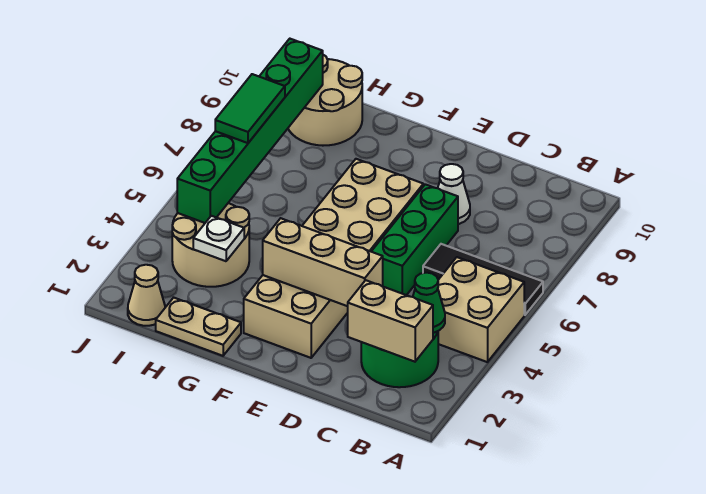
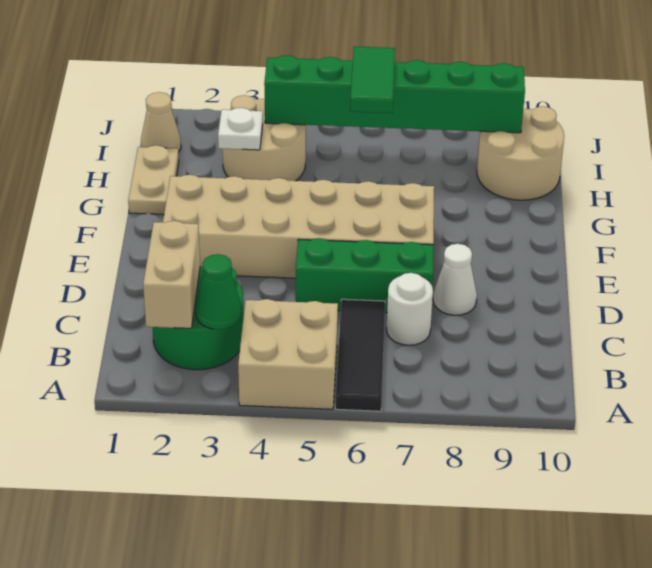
none -> white 1x1 round brick [386,273,433,345]
tan 1x3 brick [263,218,383,306] -> none
green 1x2 tile [215,74,285,143] -> green 1x2 tile turned to [350,47,395,113]

